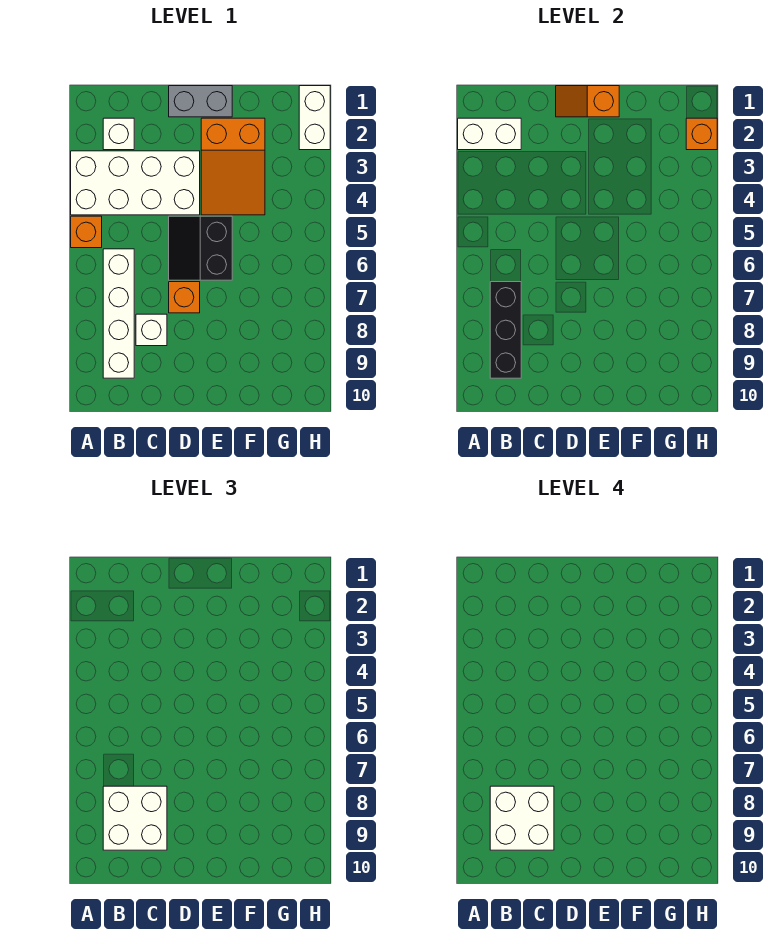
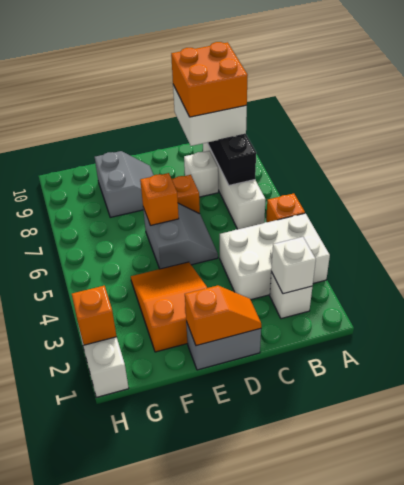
white 1x2 brick [458,118,521,150] -> white 1x1 brick [271,237,316,294]
white 2x4 brick [71,151,200,215] -> white 2x3 brick [220,213,330,300]
white 2x2 brick [490,786,554,850] -> orange 2x2 brick [171,42,248,117]
black 2x2 slope [169,216,232,280] -> grey 2x2 slope [143,203,218,269]
none -> orange 1x1 brick [140,173,179,226]
none -> grey 2x2 slope [95,151,154,217]

